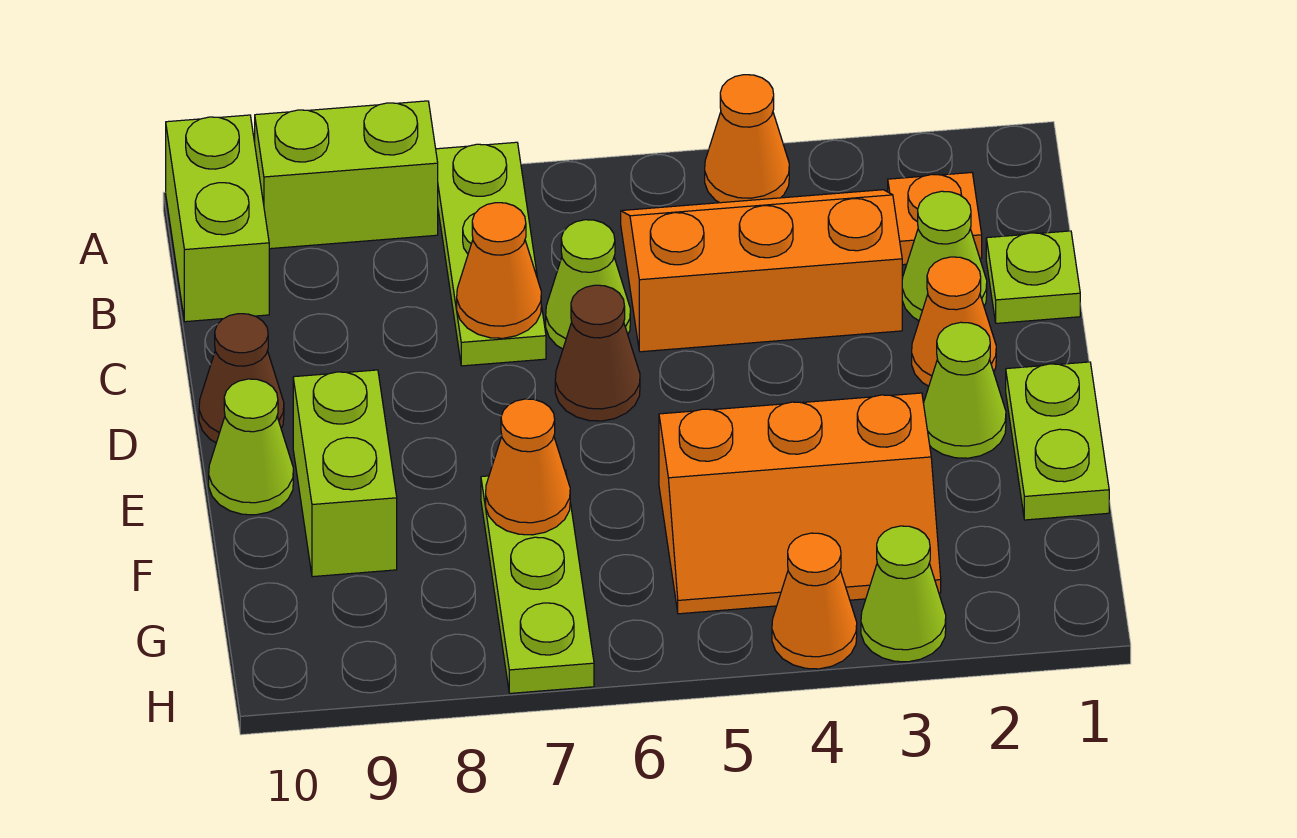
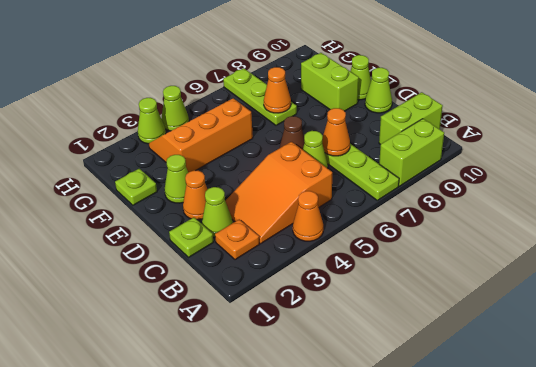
lime 1x2 brick [166,115,269,322] -> lime 1x2 brick turned to [379,92,443,145]
orange 2x3 slope [621,190,902,352] -> orange 2x3 slope turned to [225,142,332,244]
brown 1x1 cone [199,314,284,443] -> lime 1x1 cone [365,68,392,113]
lime 1x2 plate [1006,362,1109,520] -> lime 1x1 plate [115,169,157,205]
orange 1x1 cone [772,533,857,669] -> lime 1x1 cone [161,86,189,131]

